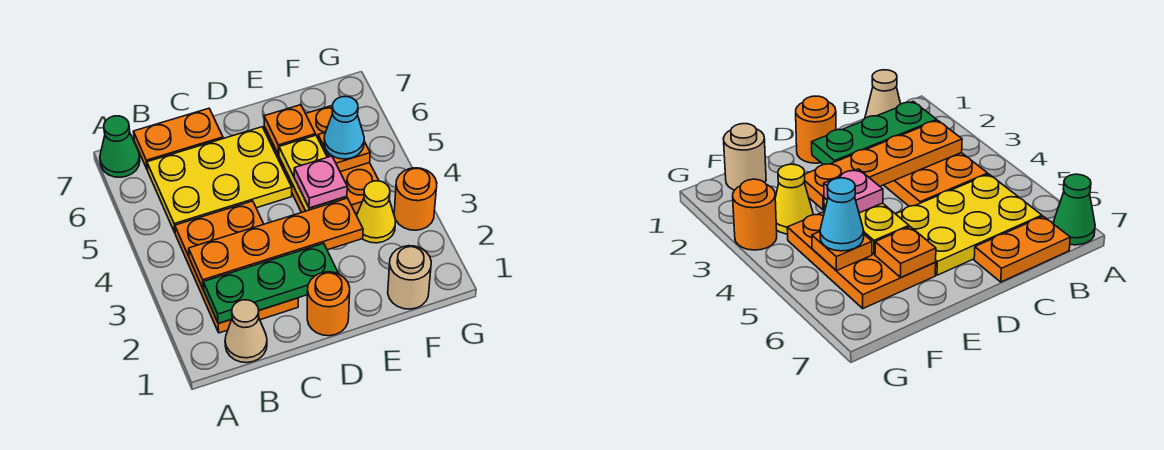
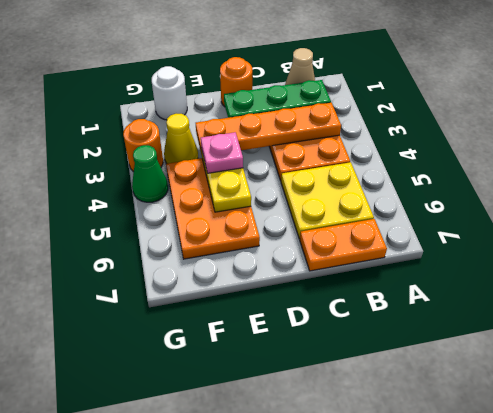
green 1x1 cone [100,116,140,177] -> green 1x1 cone moved to [132,145,168,202]
yellow 2x3 plate [147,127,292,232] -> yellow 2x2 plate [281,162,374,239]
orange 1x1 plate [264,105,316,155] -> none
tan 1x1 round brick [388,246,431,309] -> white 1x1 round brick [152,66,187,120]
orange 1x1 plate [318,132,370,172] -> none
cyan 1x1 cone [324,97,364,159] -> none

